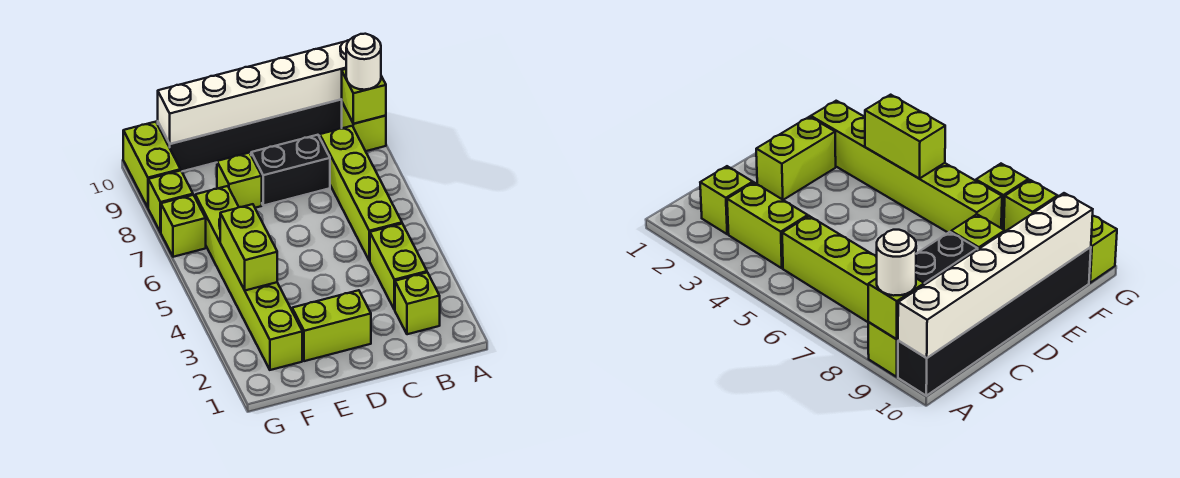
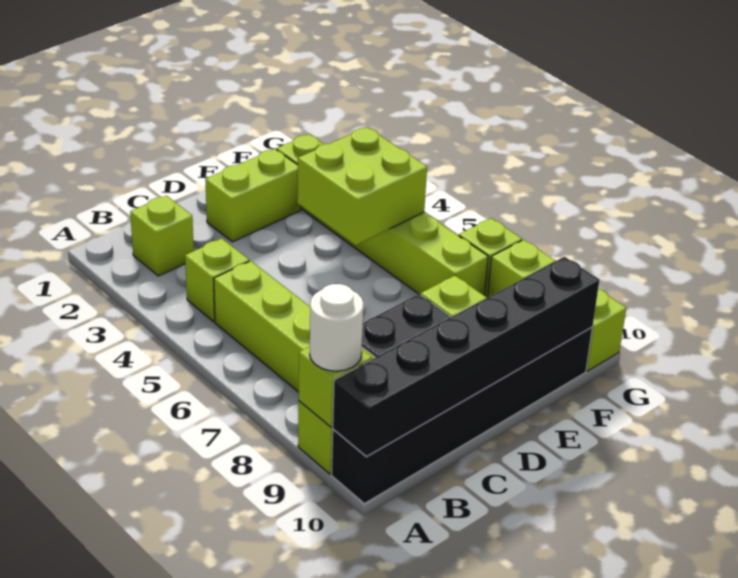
white 1x6 brick [158,40,349,144] -> black 1x6 brick [333,257,599,457]
lime 1x2 brick [370,224,427,310] -> lime 1x1 brick [185,238,249,322]
lime 1x2 brick [220,204,277,290] -> lime 2x2 brick [297,127,427,245]

